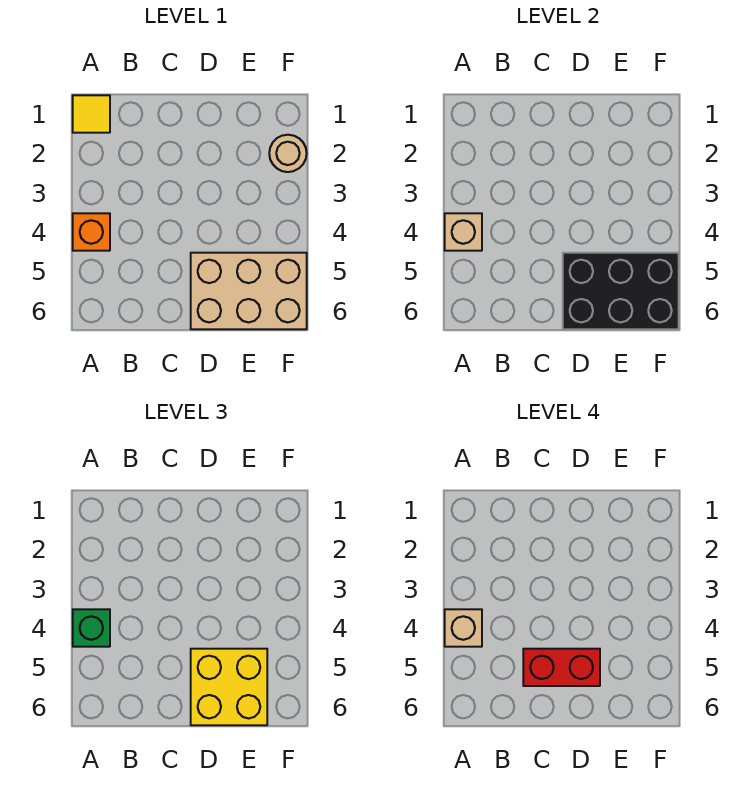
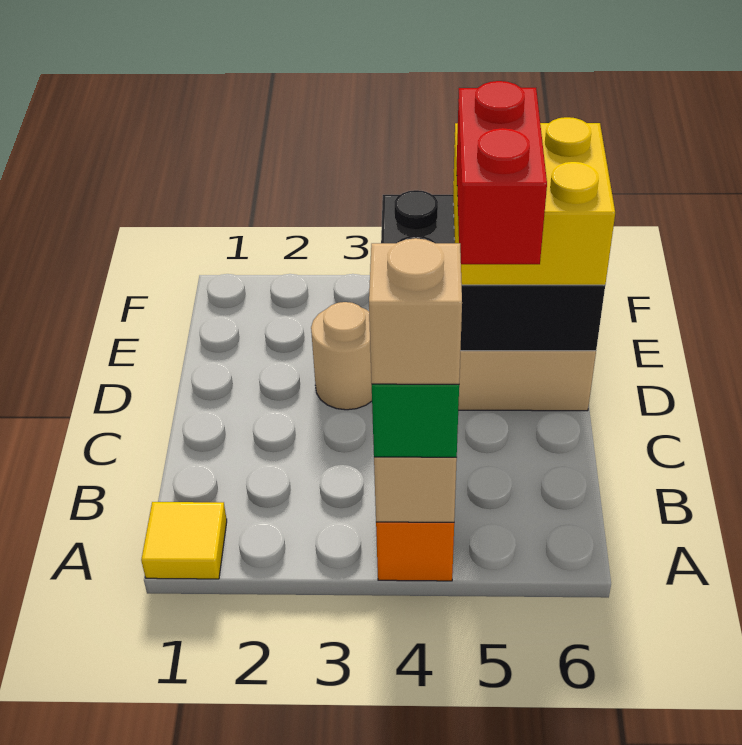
black 2x3 brick [563,253,679,329] -> black 2x3 brick turned to [381,190,605,351]
tan 1x1 round brick [269,135,307,172] -> tan 1x1 round brick moved to [311,302,372,410]

